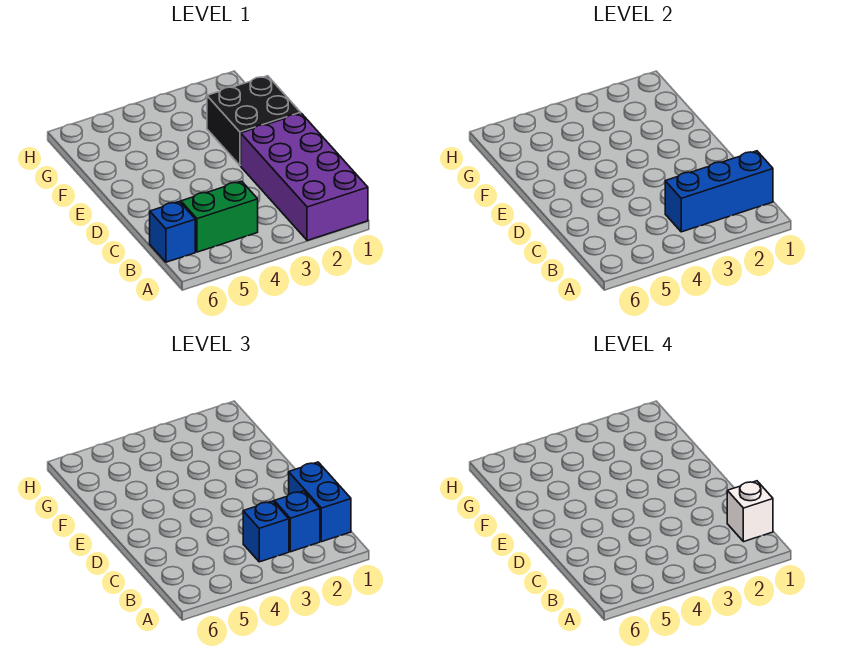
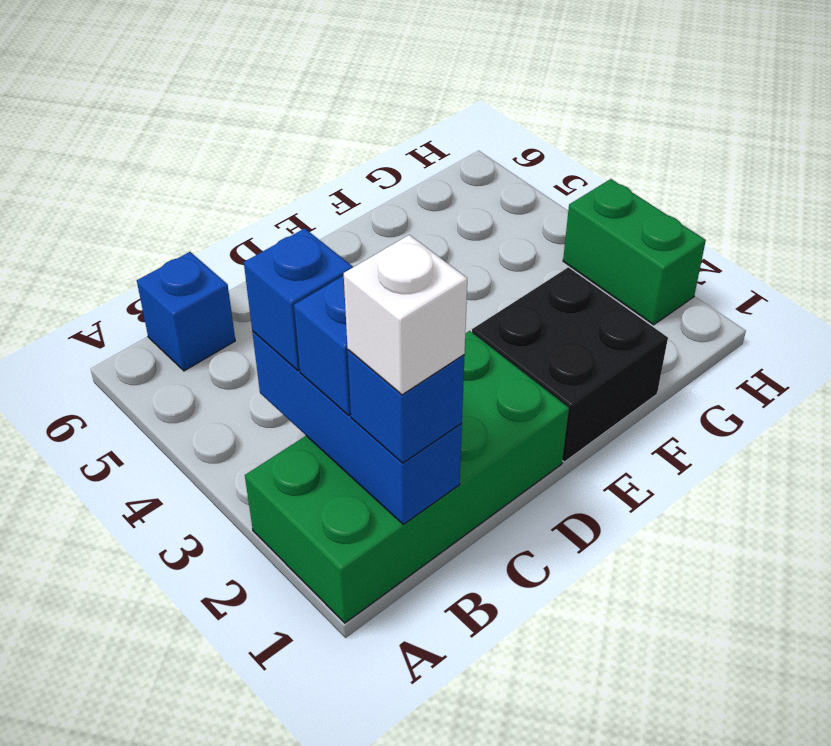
purple 2x4 brick [241,113,368,241] -> green 2x4 brick [245,331,569,623]
blue 1x2 brick [289,462,351,542] -> blue 1x1 brick [348,350,465,463]
green 1x2 brick [181,181,258,252] -> green 1x2 brick moved to [563,179,706,325]

